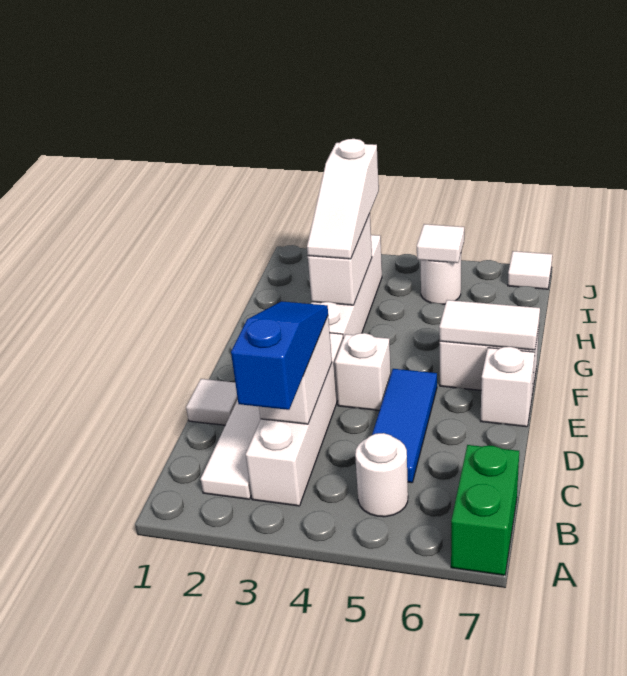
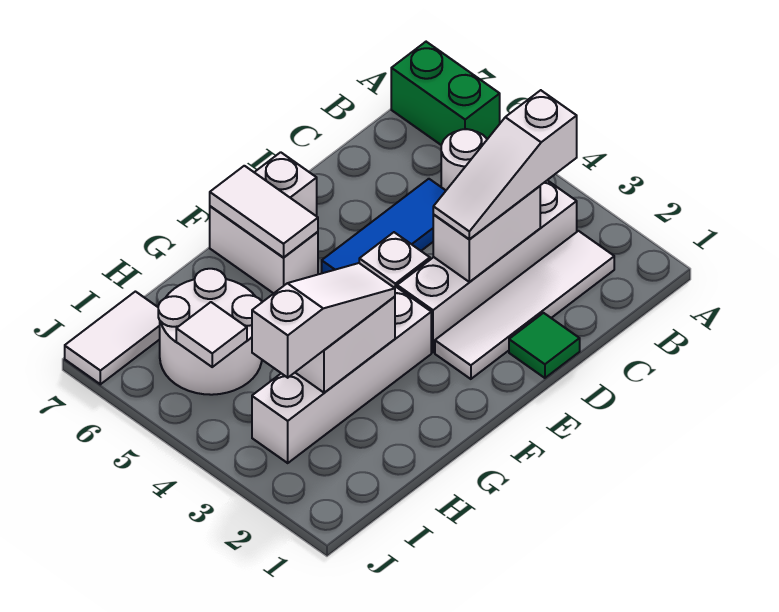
green 1x2 brick [451,445,519,575] -> green 1x2 brick turned to [391,42,500,145]
blue 1x3 slope [231,301,328,410] -> white 1x3 slope [433,90,577,239]
white 1x1 tile [186,379,238,425] -> green 1x1 tile [509,313,580,378]
white 1x1 round brick [421,255,461,304] -> white 2x2 round brick [158,269,262,395]
white 1x1 tile [508,251,552,289] -> white 1x2 tile [65,292,160,384]

